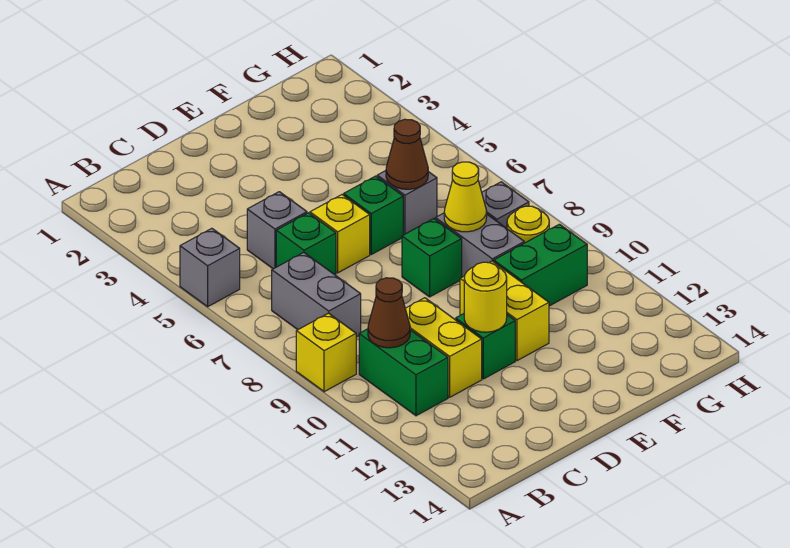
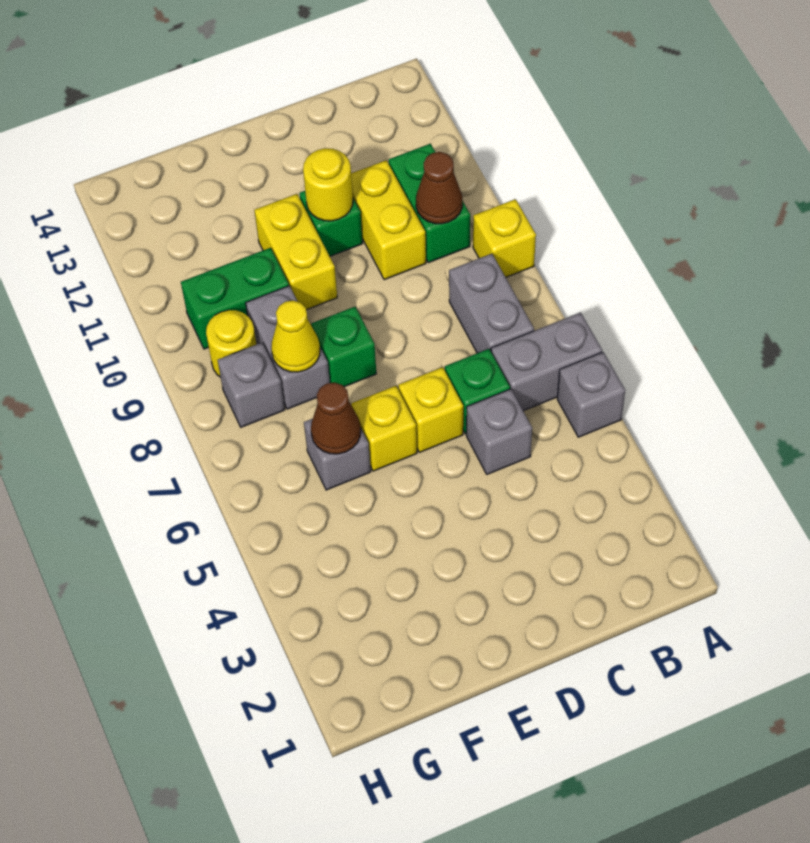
none -> grey 1x2 brick [491,313,602,411]
green 1x1 brick [344,176,403,254] -> yellow 1x1 brick [351,386,417,471]

